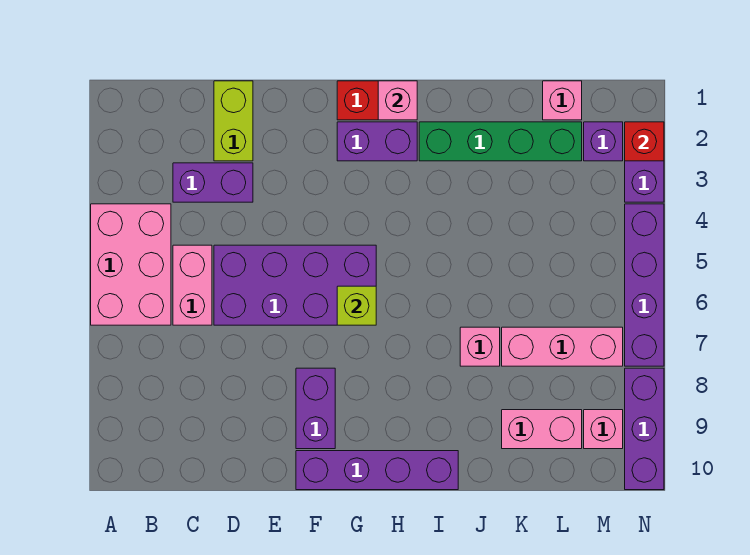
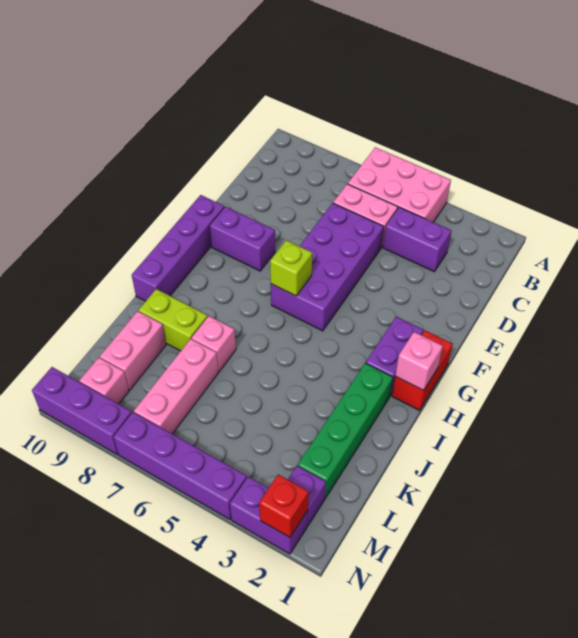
purple 1x2 brick [173,163,253,202] -> purple 1x2 brick turned to [383,207,451,272]
lime 1x2 brick [214,81,253,161] -> lime 1x2 brick moved to [139,289,208,351]
pink 1x1 brick [543,81,582,120] -> none

